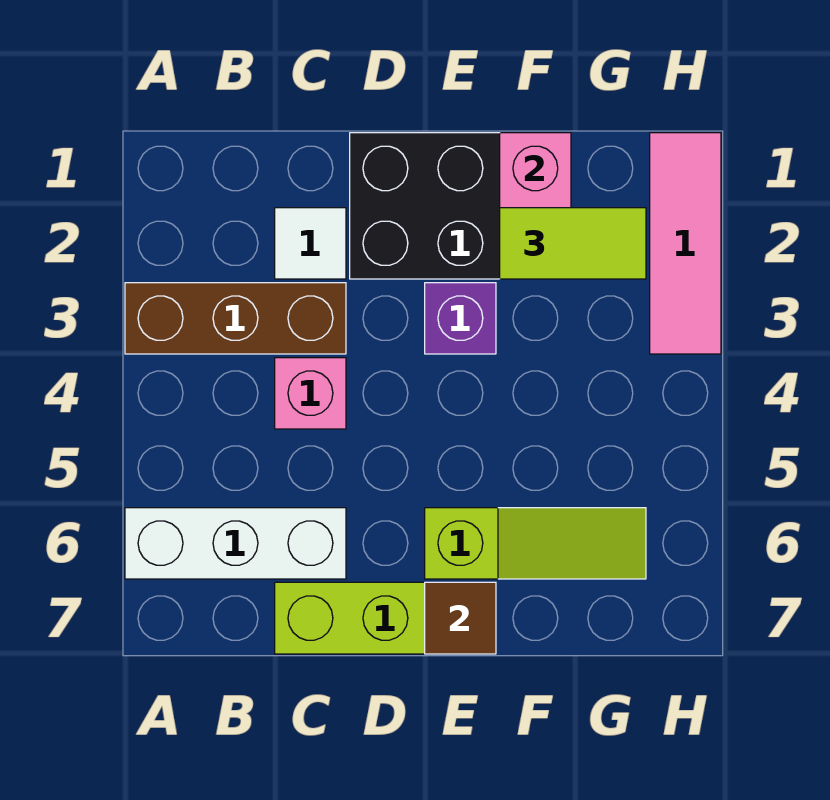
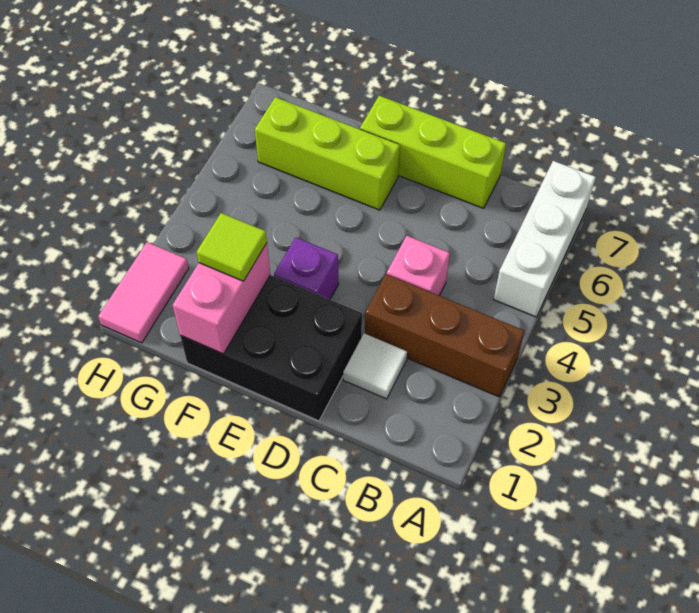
white 1x3 brick [125,508,346,579] -> white 1x3 brick turned to [494,161,596,317]
lime 1x3 slope [425,508,646,579] -> lime 1x3 brick [255,97,400,210]
brown 1x1 tile [425,582,496,654] -> none
lime 1x2 tile [500,208,646,279] -> lime 1x1 tile [196,213,267,281]
pink 1x3 tile [650,133,721,354] -> pink 1x2 tile [98,242,189,343]

